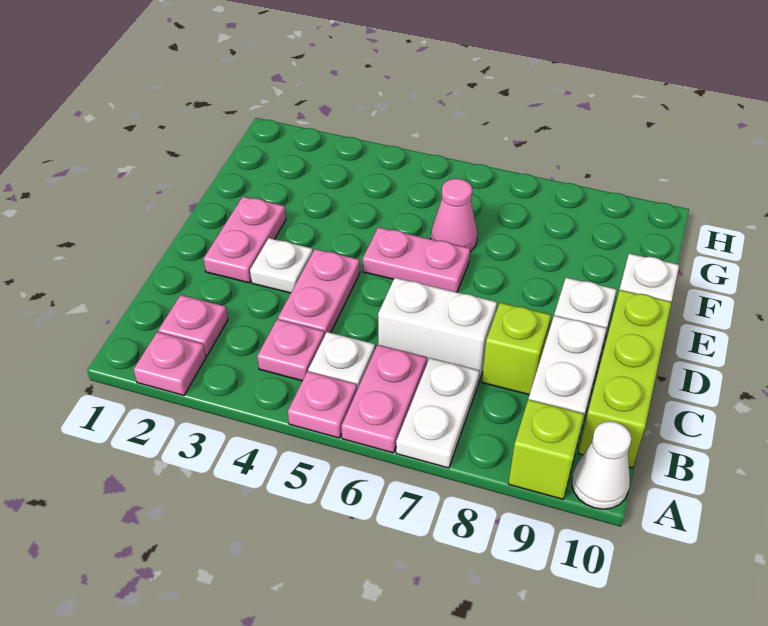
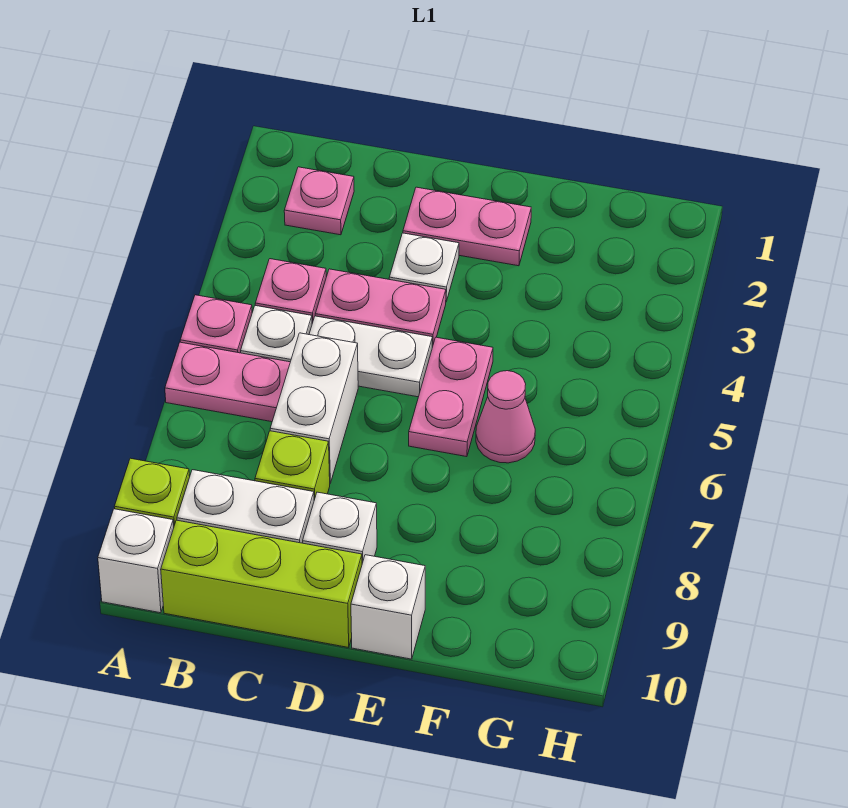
pink 1x1 plate [134,332,206,395] -> none
white 1x2 plate [396,358,480,468] -> white 1x2 plate moved to [309,316,432,397]
white 1x1 cone [572,421,632,509] -> white 1x1 brick [98,509,174,613]

